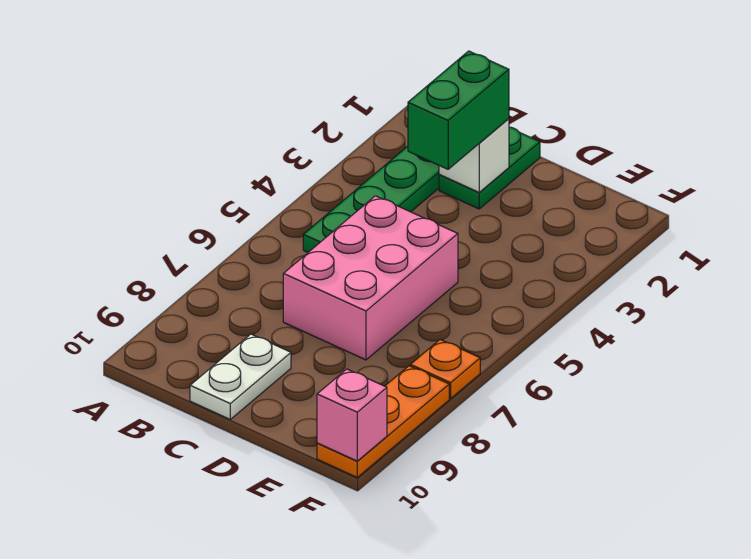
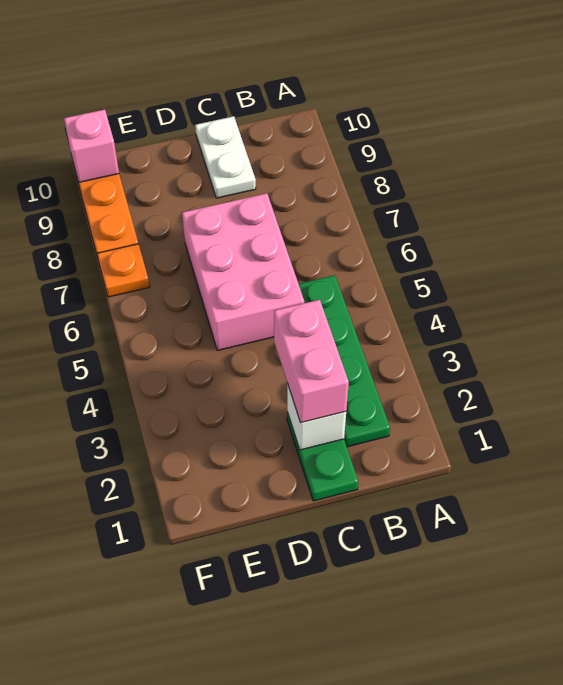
green 1x2 brick [408,51,509,169] -> pink 1x2 brick [274,300,349,423]

